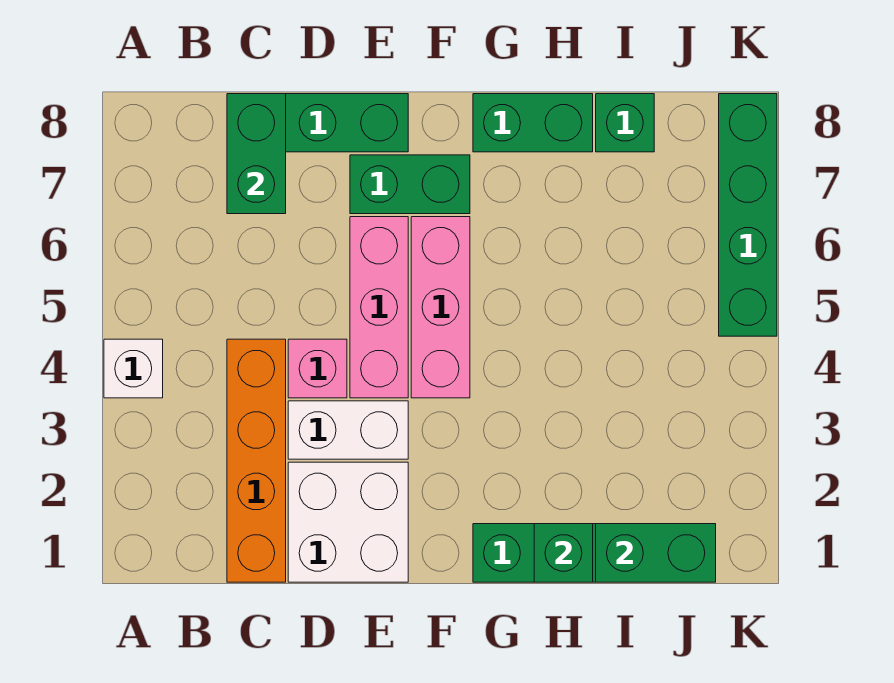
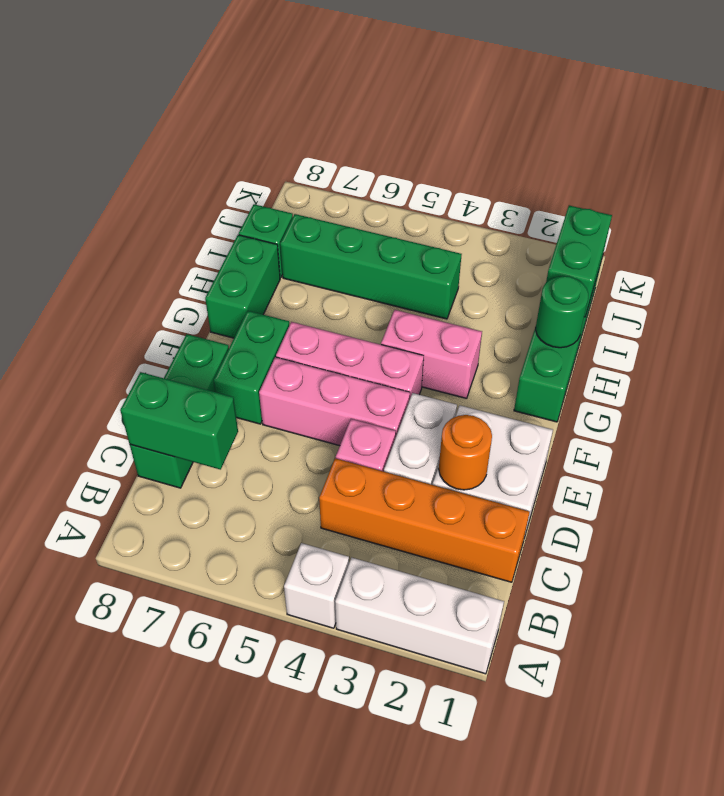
none -> white 1x3 brick [335,558,504,674]
none -> orange 1x1 round brick [439,415,492,490]
none -> pink 1x2 brick [381,310,482,399]
green 1x1 brick [534,524,593,582] -> green 1x1 round brick [536,276,588,348]
green 1x4 brick [719,94,777,336] -> green 1x4 brick moved to [280,214,462,319]

